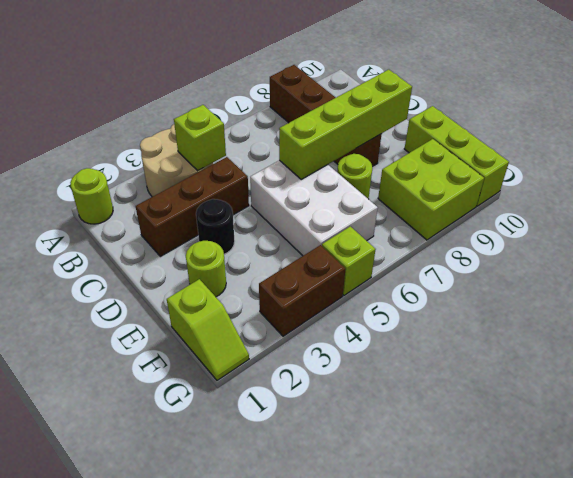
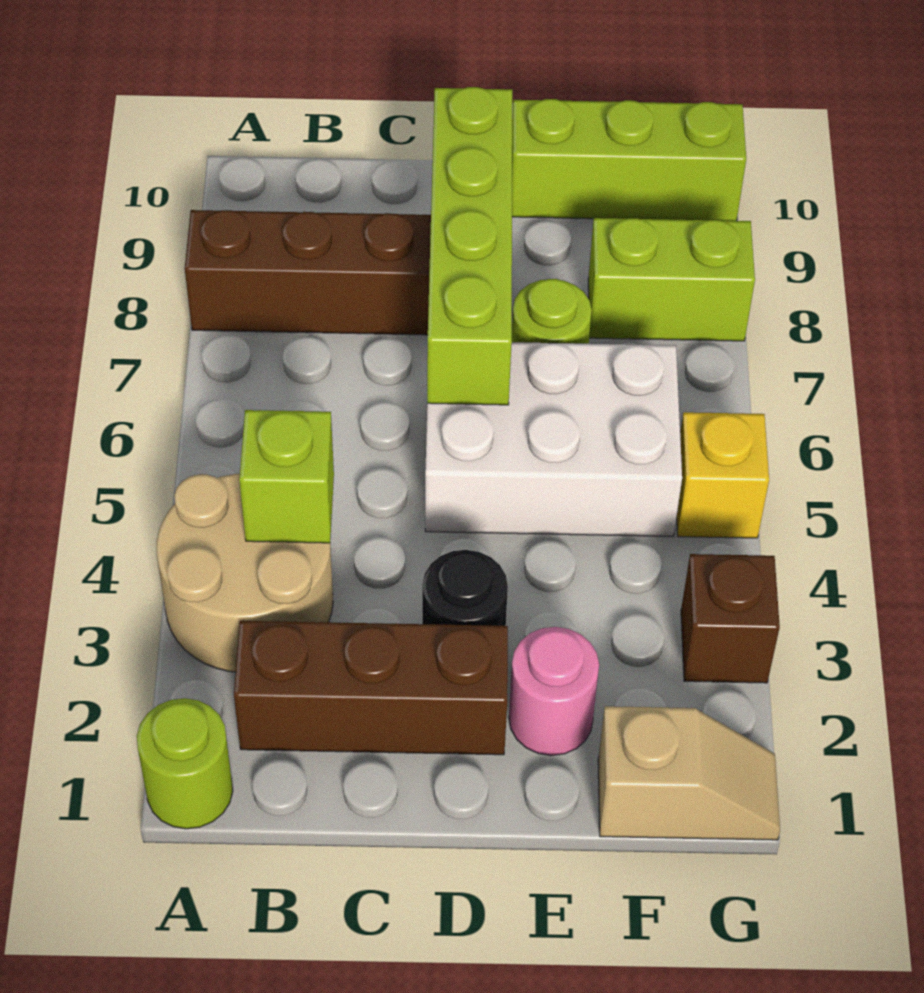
brown 1x3 brick [135,157,249,256] -> brown 1x3 brick turned to [234,621,508,755]
lime 1x1 round brick [186,241,226,297] -> pink 1x1 round brick [509,627,599,756]
lime 1x2 slope [167,279,249,381] -> tan 1x2 slope [598,706,780,840]
lime 2x2 brick [378,139,484,240] -> lime 1x2 brick [588,218,755,341]
brown 1x2 brick [259,245,346,336] -> brown 1x1 brick [681,554,780,683]
lime 1x1 brick [322,226,376,295] -> yellow 1x1 brick [677,412,769,538]

